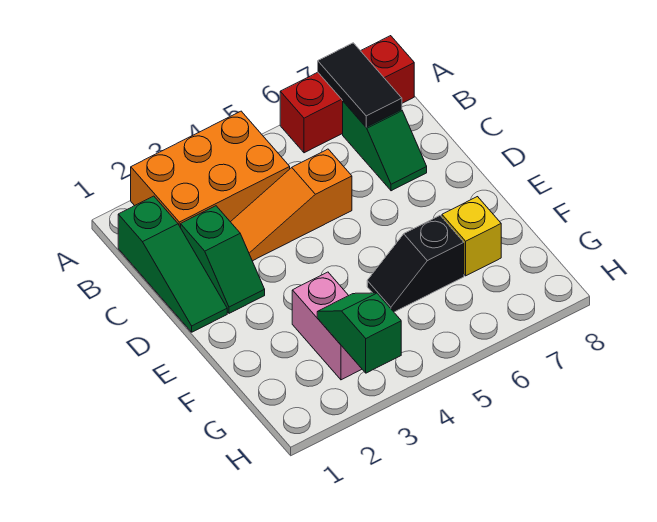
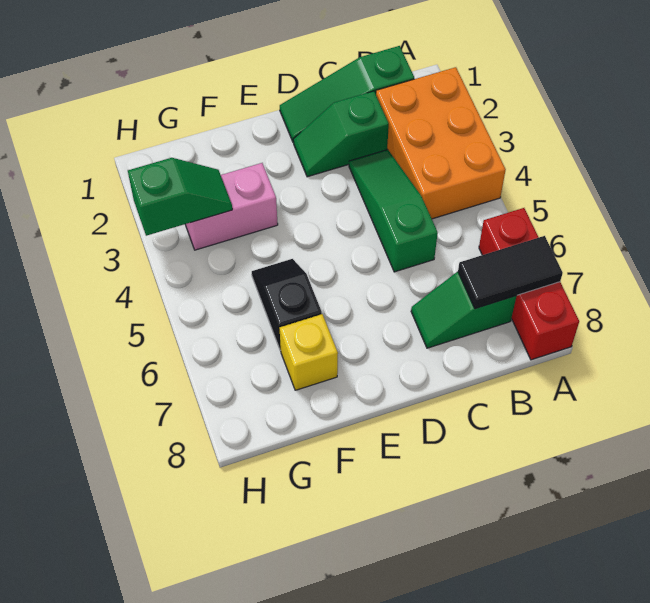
orange 1x3 slope [231,149,352,261] -> green 1x3 slope [349,150,438,272]

